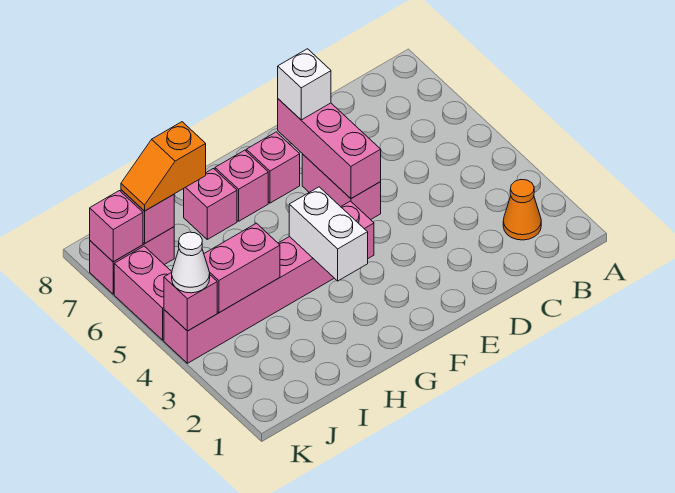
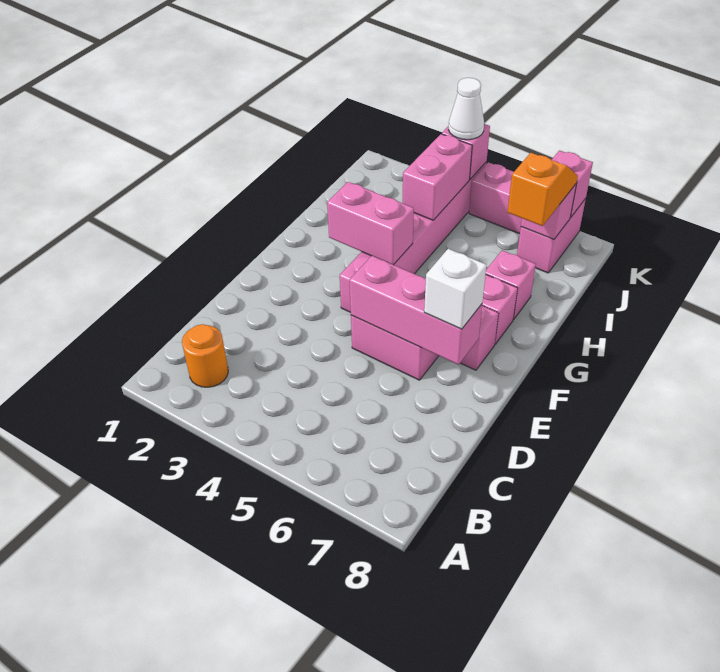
orange 1x1 cone [503,180,541,240] -> orange 1x1 round brick [182,324,228,387]
white 1x2 brick [289,187,368,281] -> pink 1x2 brick [327,182,414,265]

